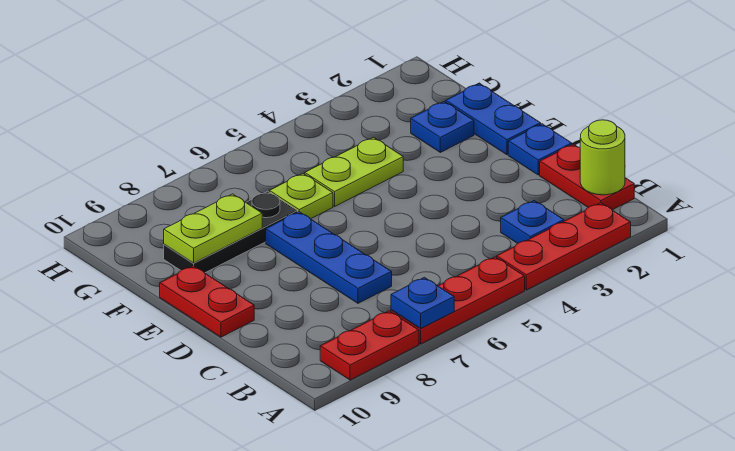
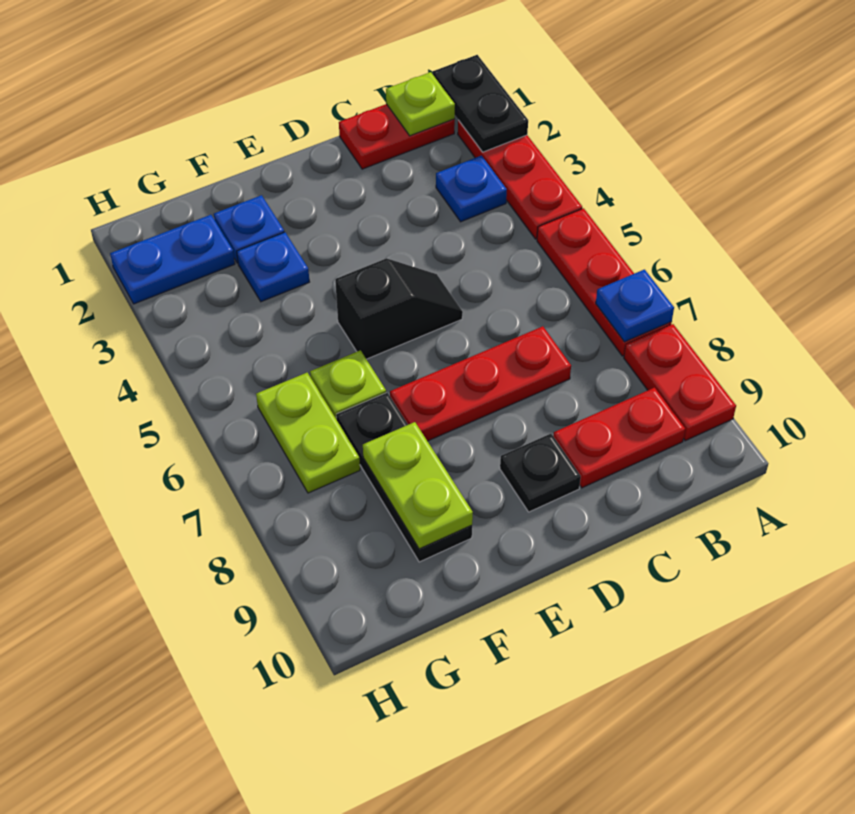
none -> black 1x2 plate [433,55,528,152]
lime 1x1 round brick [580,120,625,195] -> lime 1x1 plate [386,72,455,136]
blue 1x3 plate [266,212,392,303] -> red 1x3 plate [390,326,571,441]
blue 1x1 plate [508,124,572,175] -> blue 1x1 plate moved to [237,232,309,302]
none -> black 1x2 slope [335,258,463,359]
none -> black 1x1 plate [500,434,581,512]
red 1x2 plate [160,266,254,337] -> red 1x2 plate moved to [553,388,685,488]
blue 1x2 plate [446,83,541,155] -> blue 1x2 plate moved to [110,215,235,304]
lime 1x2 plate [305,137,403,206] -> lime 1x2 plate moved to [256,372,360,493]

